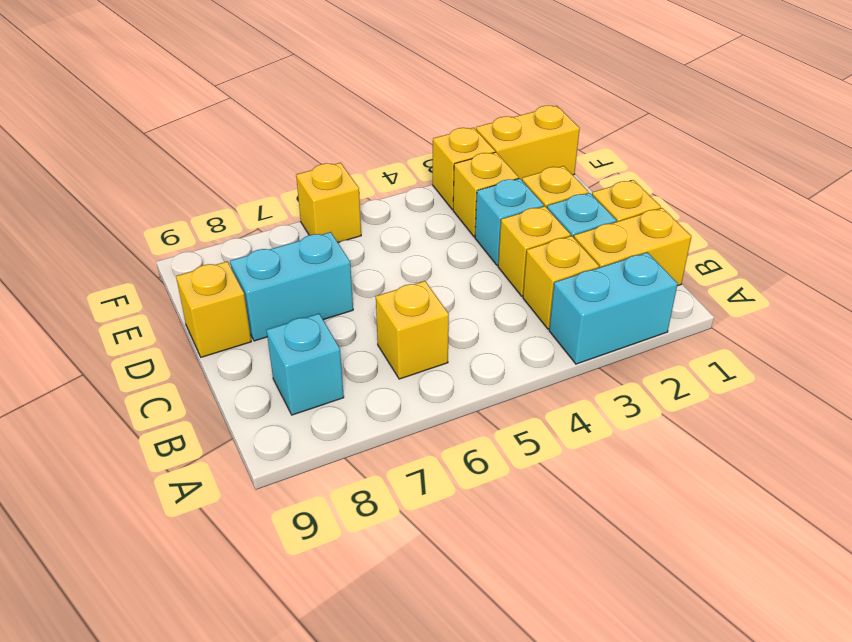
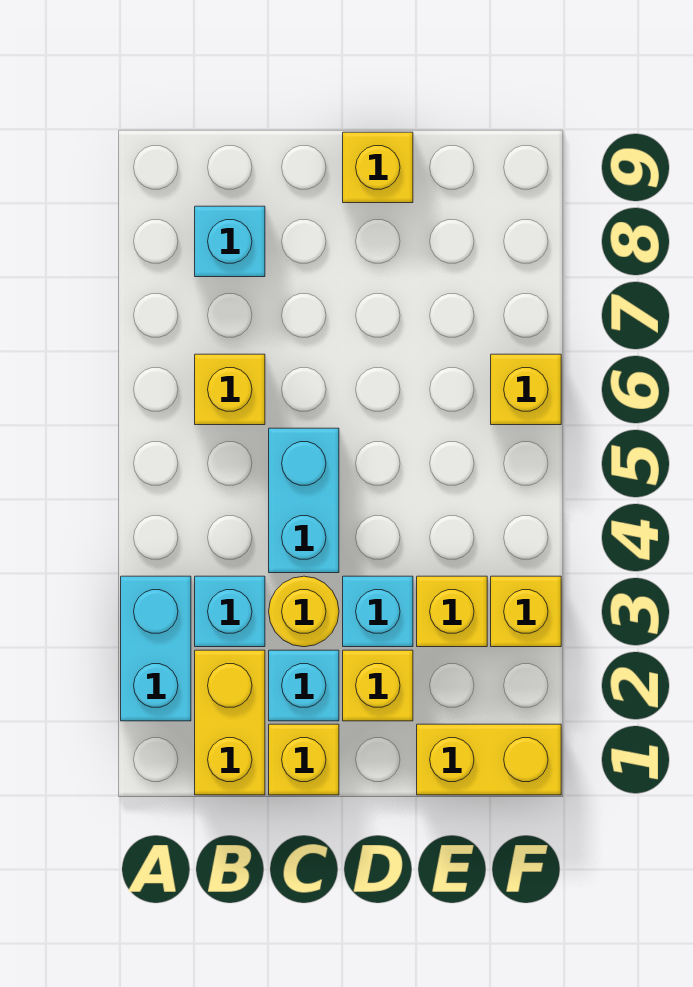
yellow 1x1 brick [523,236,599,329] -> cyan 1x1 brick [195,576,265,647]
yellow 1x1 brick [498,206,571,296] -> yellow 1x1 round brick [269,576,339,647]
cyan 1x2 brick [230,232,353,341] -> cyan 1x2 brick moved to [269,428,339,573]
yellow 1x2 brick [476,106,580,180] -> yellow 1x2 brick turned to [417,724,561,795]

